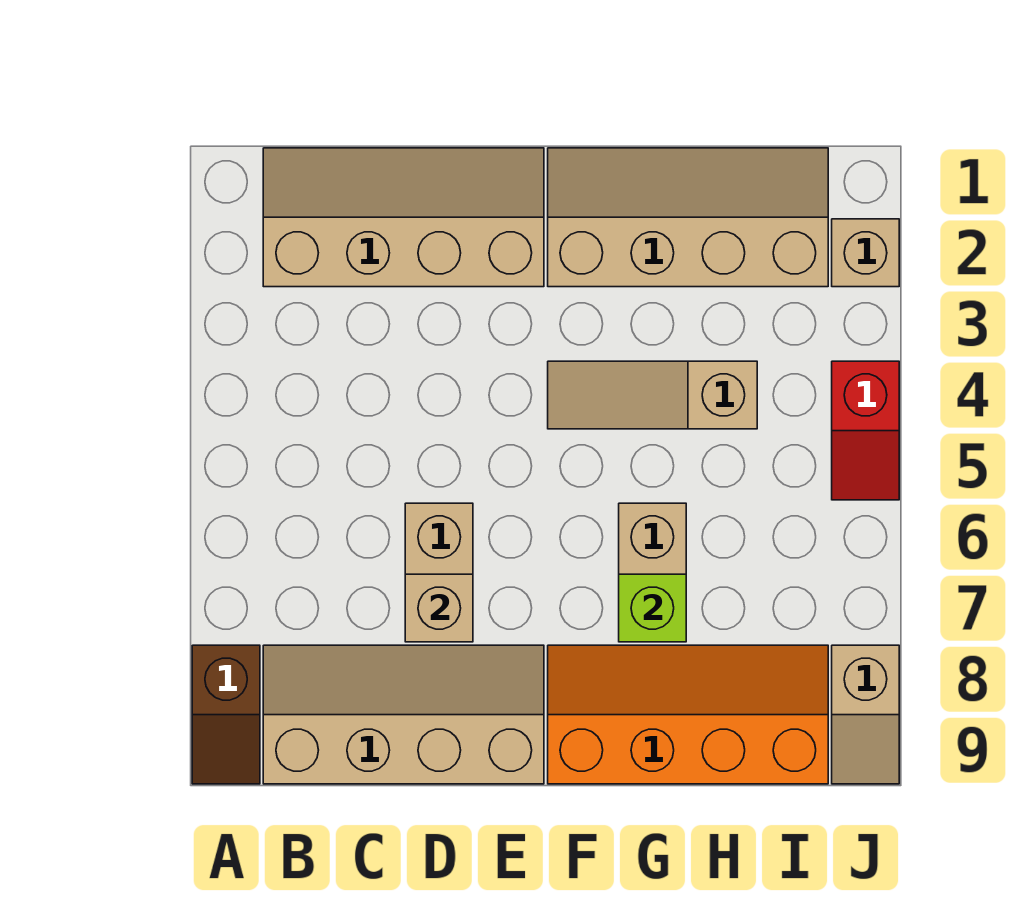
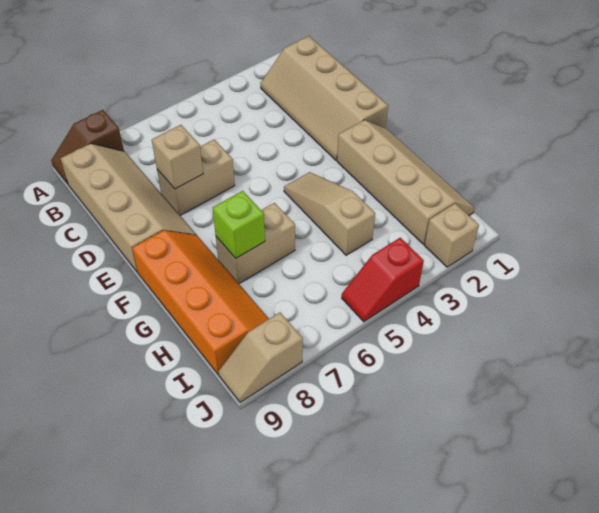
tan 2x4 slope [263,148,544,287] -> tan 2x4 slope turned to [260,36,388,160]

